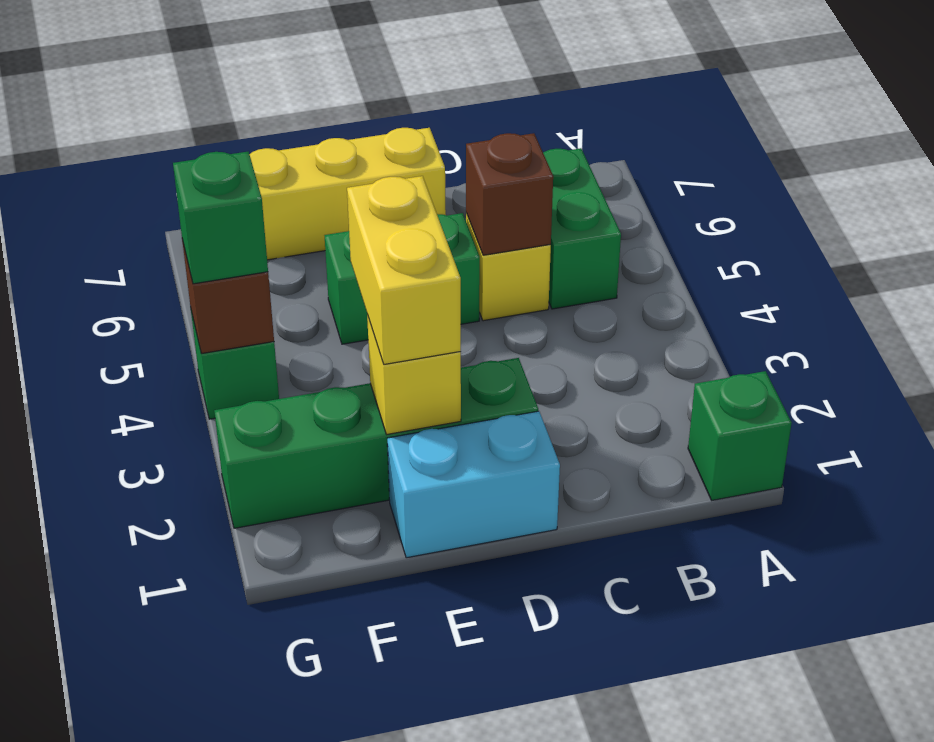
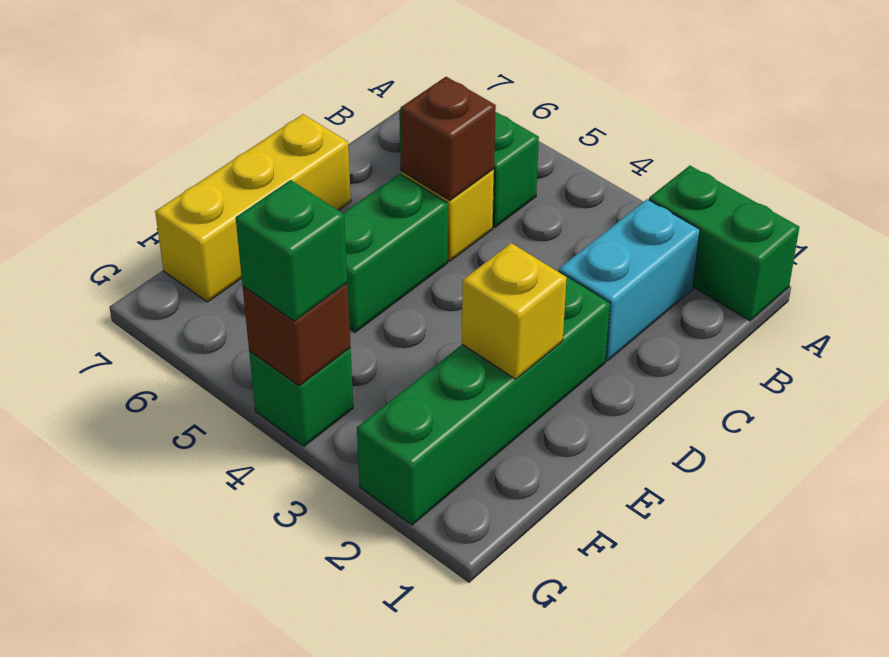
green 1x1 brick [688,371,792,500] -> green 1x2 brick [649,166,799,321]
cyan 1x2 brick [387,411,560,558] -> cyan 1x2 brick moved to [559,199,700,361]
yellow 1x2 brick [347,176,461,364] -> none

